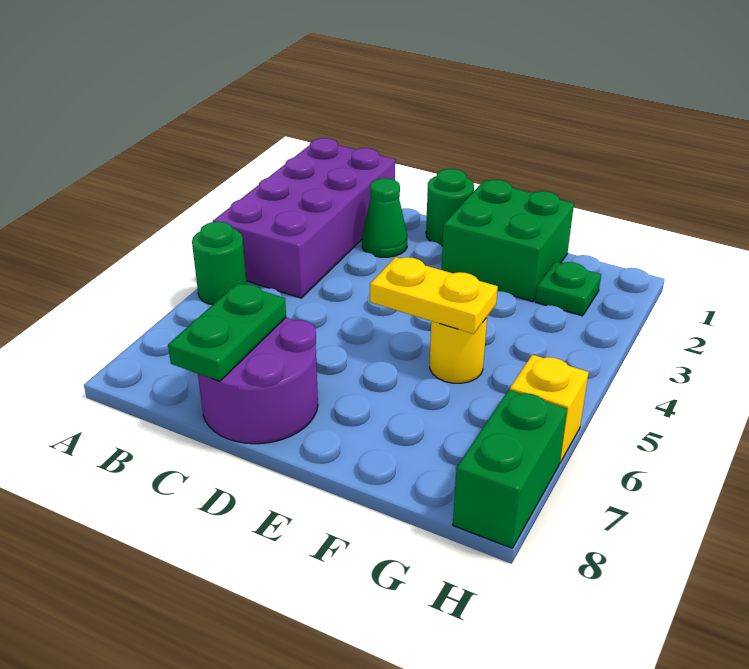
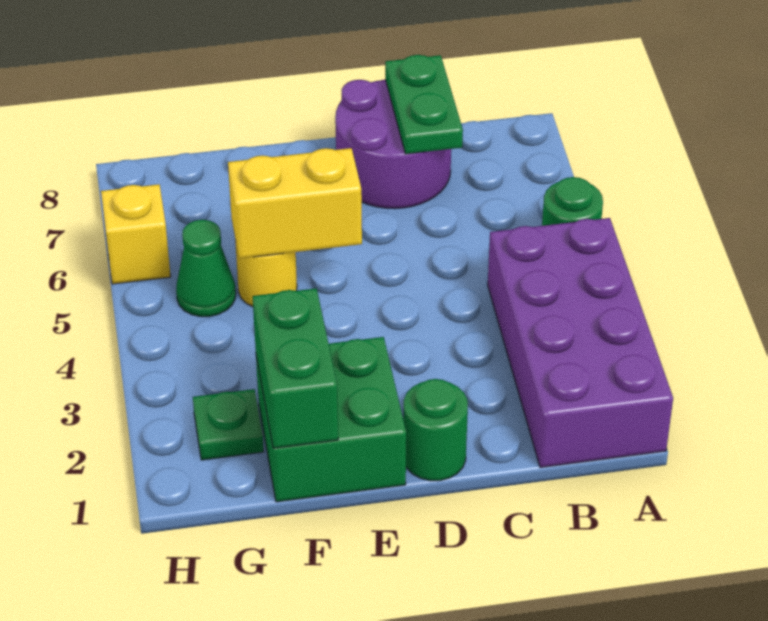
green 1x1 cone [362,178,407,257] -> green 1x1 cone moved to [176,220,236,317]
yellow 1x2 plate [370,257,498,334] -> yellow 1x2 brick [228,148,362,259]
green 1x2 brick [453,390,567,548] -> green 1x2 brick moved to [253,288,338,448]

